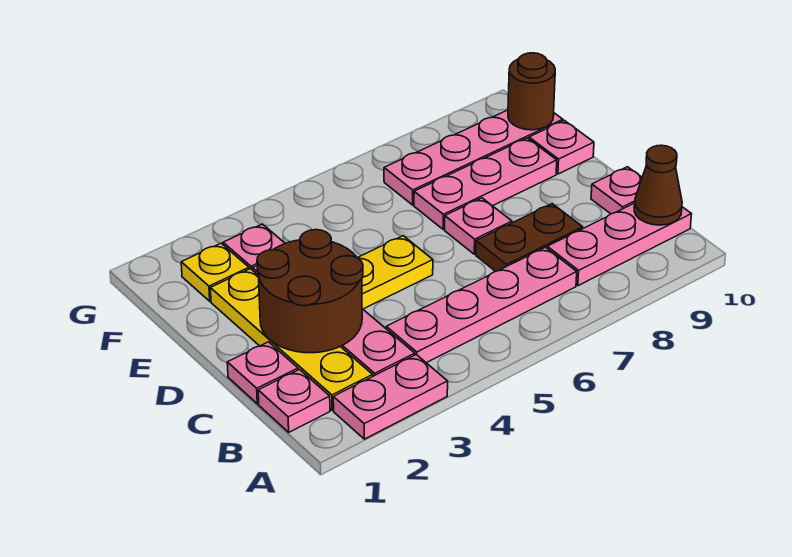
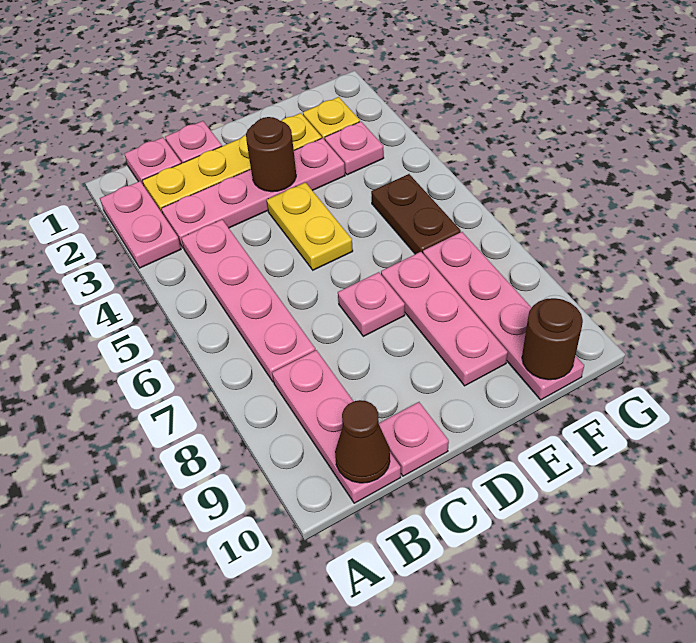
brown 2x2 round brick [257,230,363,353] -> brown 1x1 round brick [246,117,296,192]
brown 1x2 plate [476,204,583,271] -> brown 1x2 plate moved to [371,174,461,254]
pink 1x1 plate [529,120,594,174] -> none

